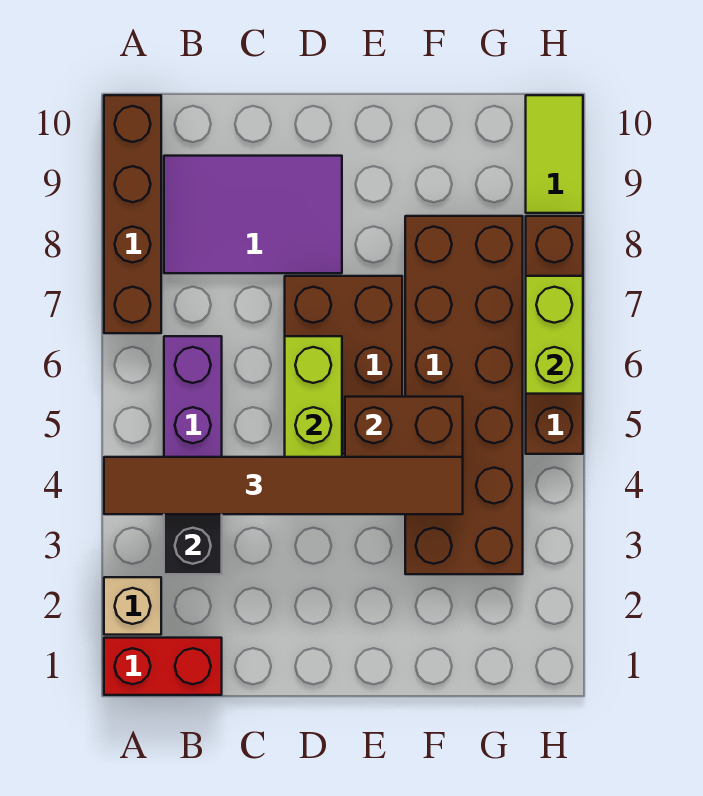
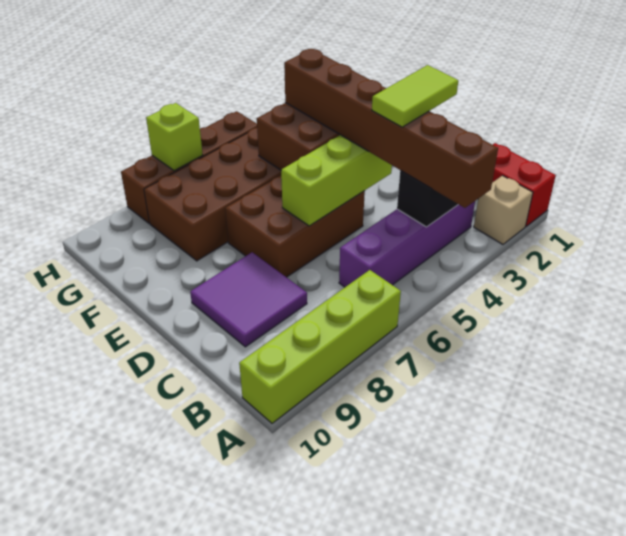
brown 1x6 tile [104,457,463,514] -> brown 1x6 brick [284,49,498,208]
brown 1x4 brick [104,95,161,333] -> lime 1x4 brick [239,270,401,423]
purple 2x3 tile [164,156,342,273] -> purple 2x2 tile [190,252,307,347]
lime 1x2 brick [526,276,583,394] -> lime 1x1 brick [146,103,203,171]
lime 1x2 tile [526,95,583,213] -> lime 1x2 tile moved to [372,65,458,127]

